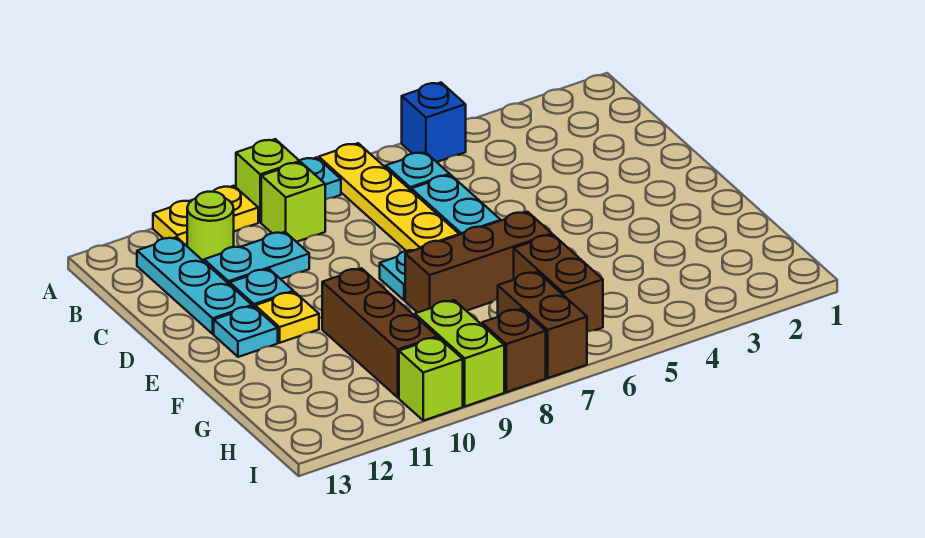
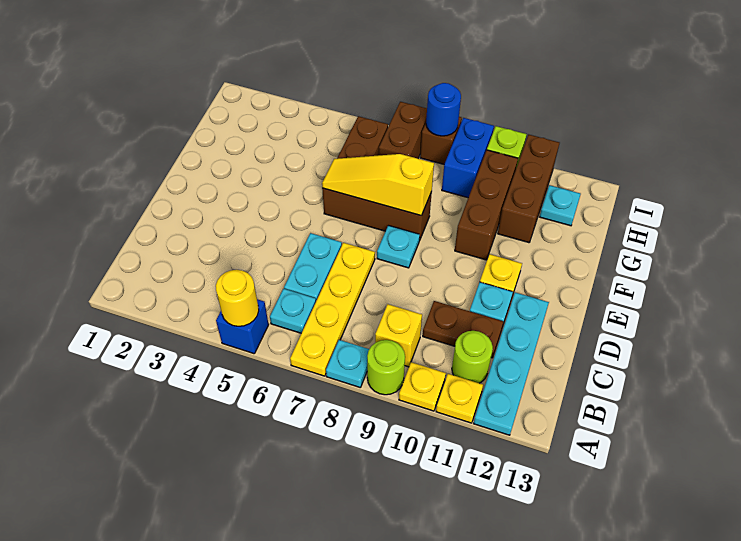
none -> yellow 1x1 round brick [216,270,259,326]
lime 1x1 brick [236,139,300,222] -> lime 1x1 round brick [367,340,405,395]
lime 1x1 brick [261,162,325,242] -> yellow 1x1 brick [375,304,422,367]
cyan 1x3 plate [137,237,252,334] -> cyan 1x4 plate [474,292,549,435]
cyan 1x2 plate [204,232,309,285] -> brown 1x2 plate [423,301,504,358]
cyan 1x1 plate [214,306,278,357] -> cyan 1x1 plate moved to [540,185,581,226]
none -> yellow 1x3 slope [322,154,434,216]
none -> brown 1x3 brick [498,135,559,243]
lime 1x2 brick [415,300,504,406] -> blue 1x2 brick [442,118,494,198]
none -> blue 1x1 round brick [426,83,461,136]

